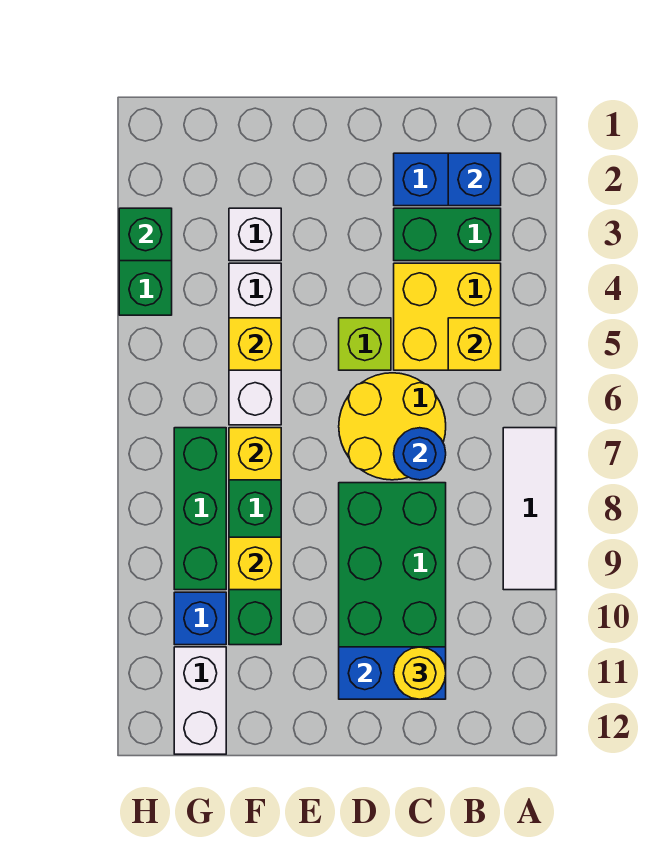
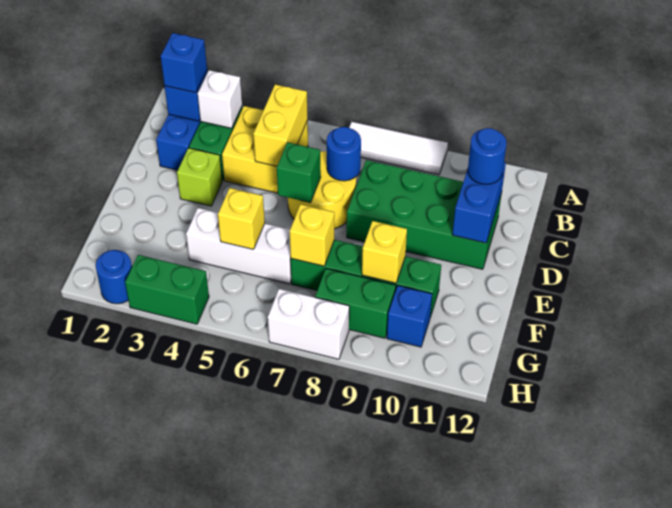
none -> blue 1x1 brick [161,33,207,93]
yellow 1x1 brick [448,318,501,370] -> yellow 1x2 brick [253,84,308,166]
yellow 1x1 round brick [394,647,446,699] -> blue 1x1 round brick [468,128,507,184]
lime 1x1 brick [339,318,391,370] -> lime 1x1 brick moved to [177,148,222,206]
white 1x1 brick [229,208,281,261] -> white 1x1 brick moved to [198,70,242,128]
green 1x3 brick [174,428,226,590] -> green 1x2 brick [315,269,396,338]
white 1x2 brick [174,647,226,754] -> white 1x2 brick moved to [268,289,349,359]
none -> blue 1x1 round brick [96,250,132,304]
green 1x1 brick [119,208,172,261] -> green 1x1 brick moved to [277,142,321,203]

